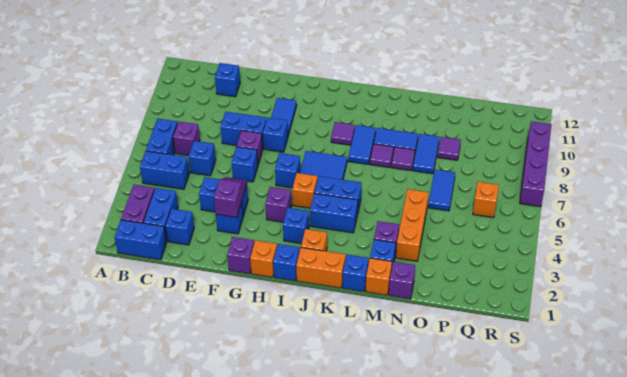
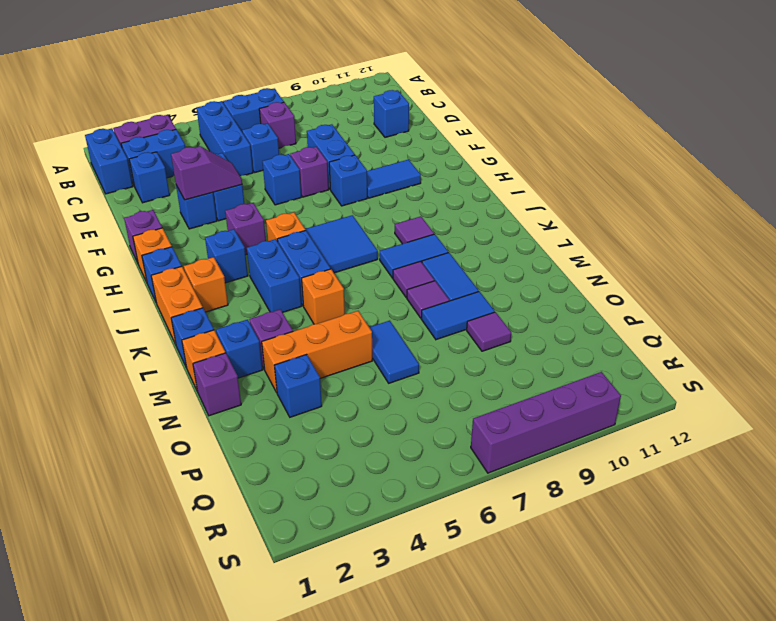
blue 1x2 brick [140,151,189,189] -> blue 1x3 brick [197,101,253,176]
blue 1x1 brick [275,153,300,188] -> blue 1x1 brick moved to [274,355,322,417]
blue 1x2 tile [428,170,455,211] -> blue 1x2 tile turned to [369,321,419,383]
orange 1x1 brick [473,182,499,218] -> orange 1x1 brick moved to [302,269,345,324]

